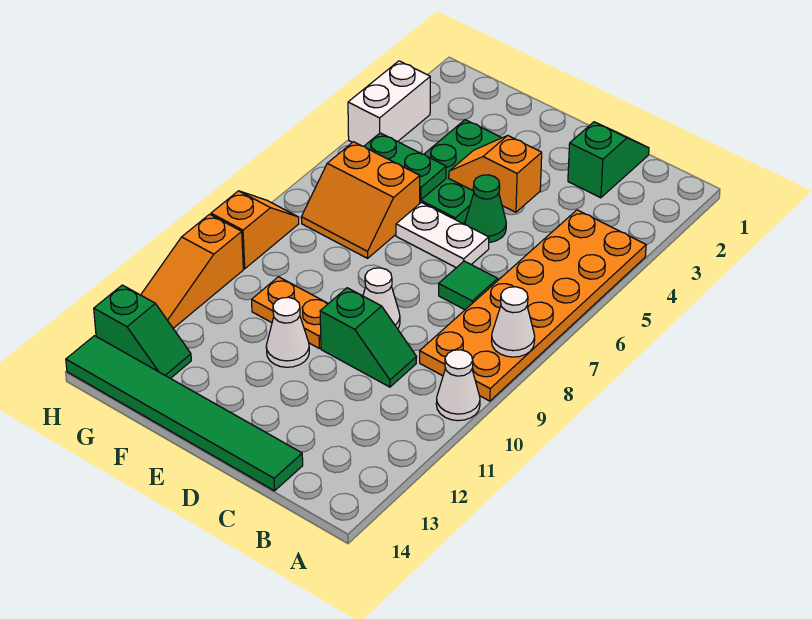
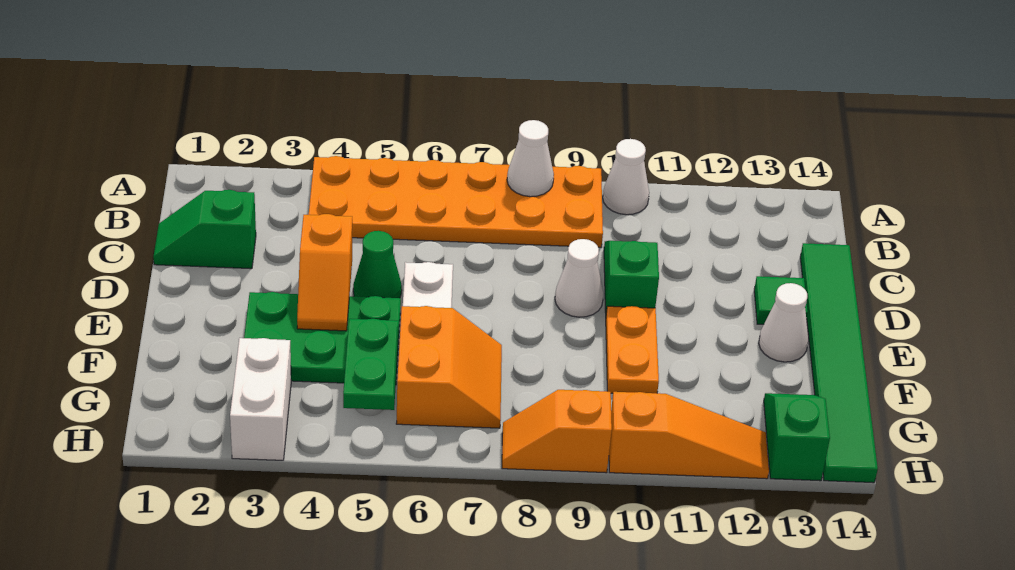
green 1x1 tile [439,261,498,310] -> green 1x1 tile moved to [754,276,808,324]
white 1x1 cone [266,297,309,367] -> white 1x1 cone moved to [759,283,808,362]
white 1x2 brick [348,61,430,146] -> white 1x2 brick turned to [230,338,291,460]

